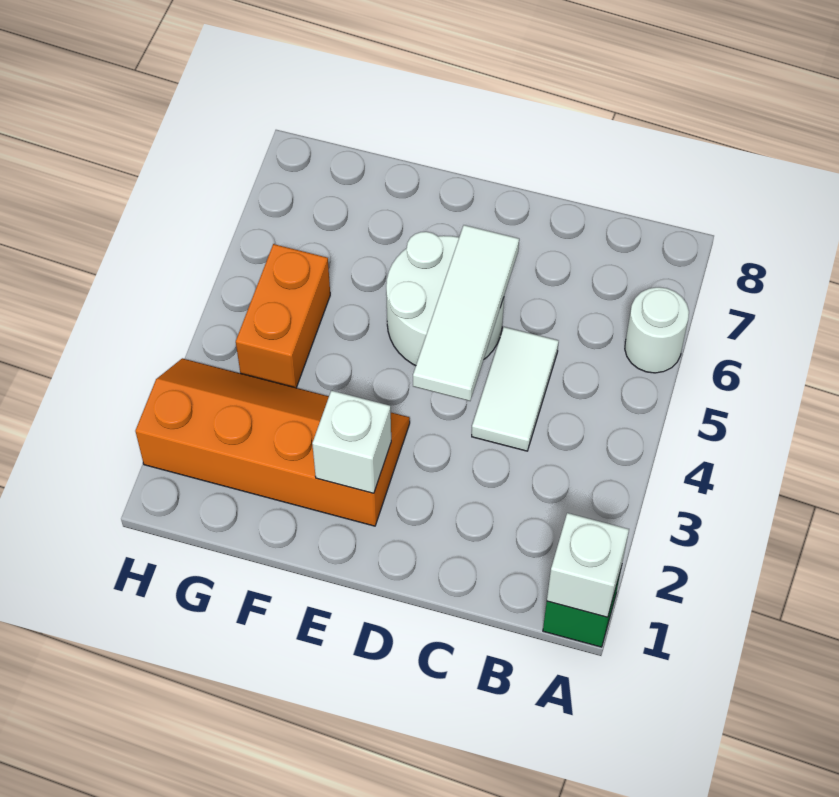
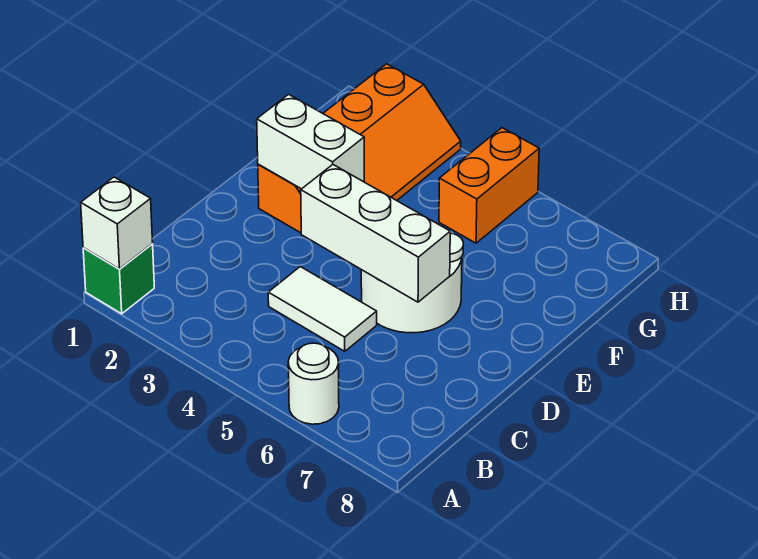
white 1x3 tile [413,225,519,401] -> white 1x3 brick [301,165,450,302]
white 1x1 brick [312,390,391,493] -> white 1x2 brick [257,94,364,189]
orange 1x2 brick [236,244,330,388] -> orange 1x2 brick turned to [439,128,539,243]

